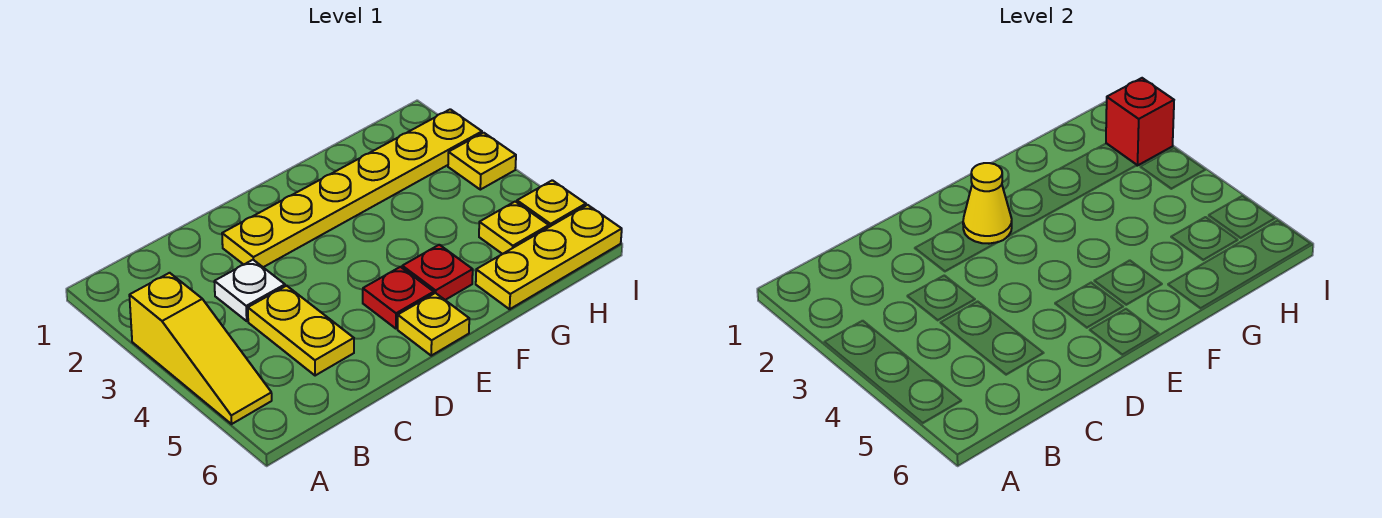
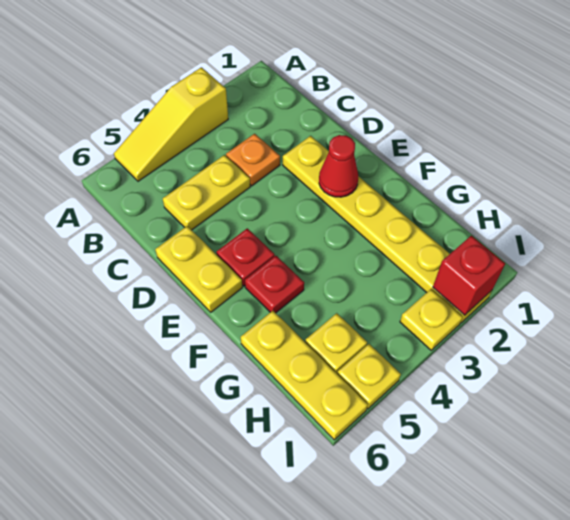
white 1x1 plate [214,260,285,321] -> orange 1x1 plate [226,134,280,186]
yellow 1x1 cone [963,163,1012,244] -> red 1x1 cone [319,135,358,197]
yellow 1x1 plate [398,293,469,356] -> yellow 1x2 plate [155,226,242,312]

